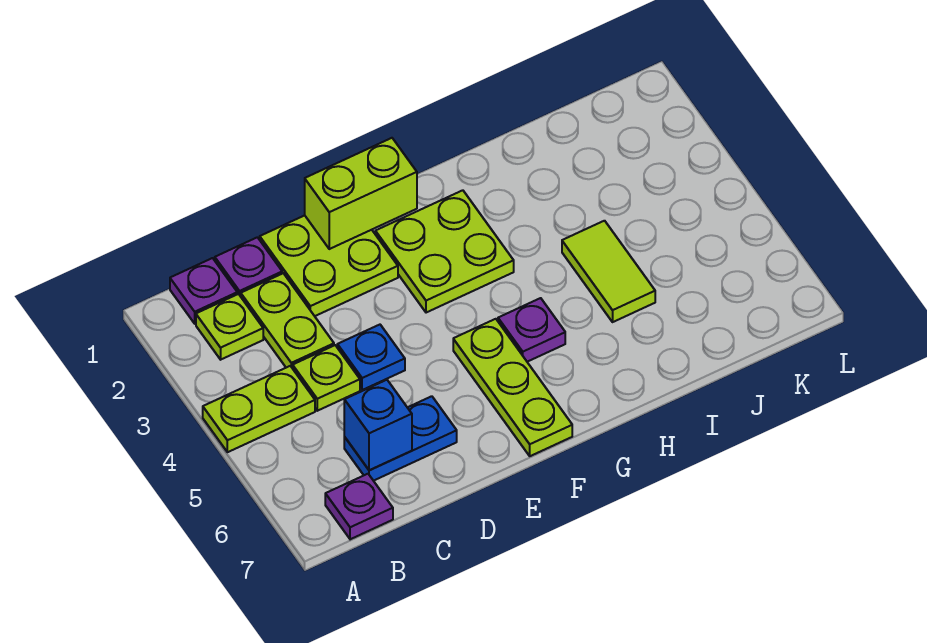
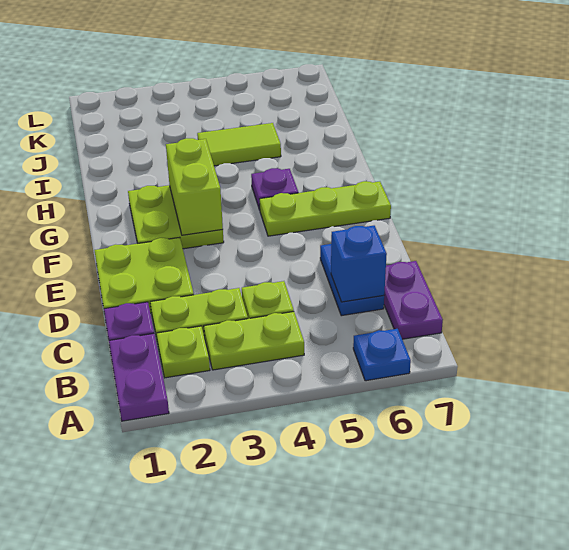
lime 1x2 plate [203,366,315,452] -> lime 1x2 plate turned to [204,312,304,370]
purple 1x1 plate [170,258,237,324] -> purple 1x2 plate [109,333,169,421]
purple 1x1 plate [325,474,393,539] -> purple 1x2 plate [384,261,443,339]
blue 1x1 plate [337,325,405,390] -> blue 1x1 plate moved to [353,329,411,381]
lime 1x2 brick [305,138,417,249] -> lime 1x2 brick moved to [166,138,223,235]

